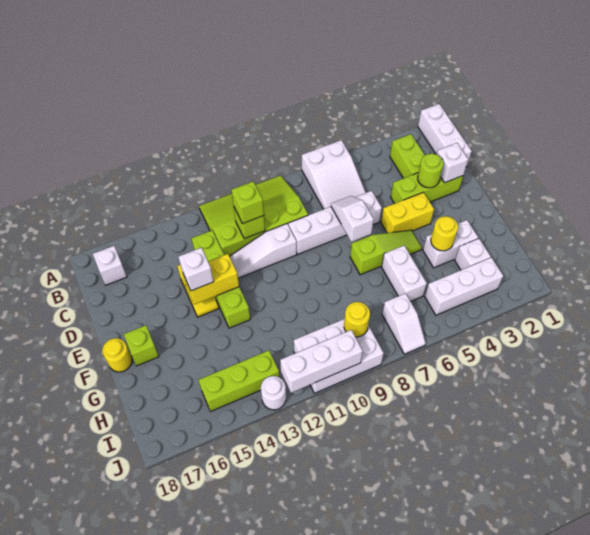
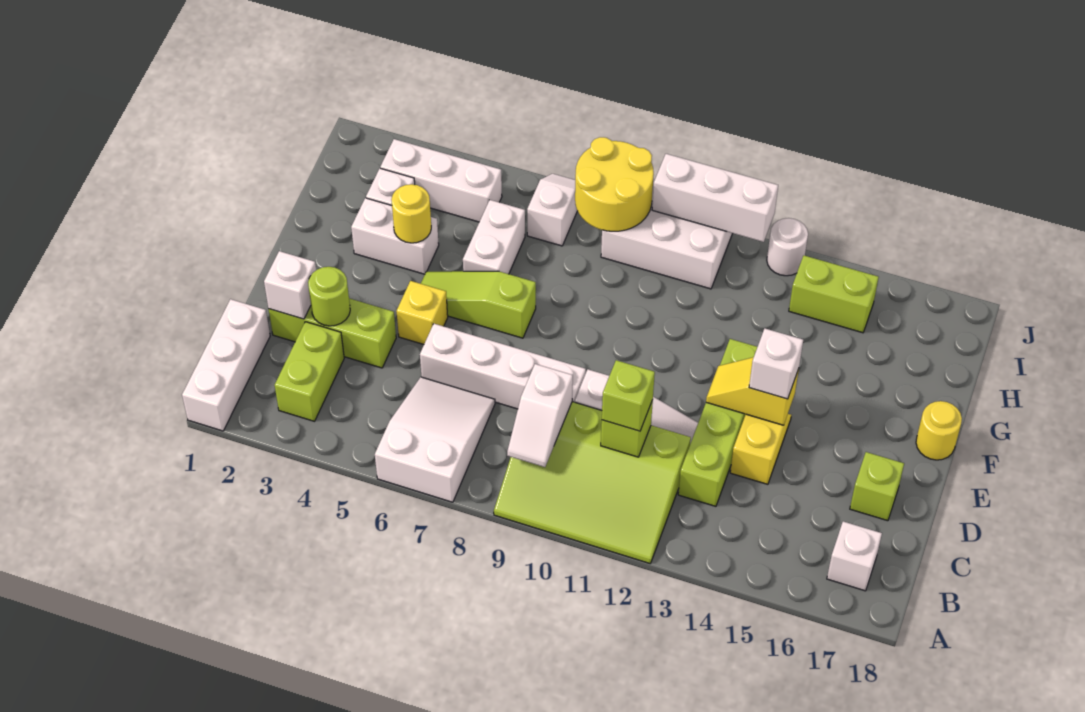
white 1x2 slope [331,196,374,242] -> white 1x2 slope moved to [507,364,573,467]
yellow 1x2 brick [381,192,434,233] -> yellow 1x1 brick [396,281,448,344]
yellow 1x2 brick [183,254,239,304] -> yellow 1x2 slope [706,357,799,425]
lime 1x1 brick [124,325,159,366] -> lime 1x1 brick moved to [850,452,904,521]
yellow 1x1 round brick [344,302,370,337] -> yellow 2x2 round brick [575,137,654,231]
lime 1x3 brick [199,350,279,411] -> lime 1x2 brick [789,256,879,333]

